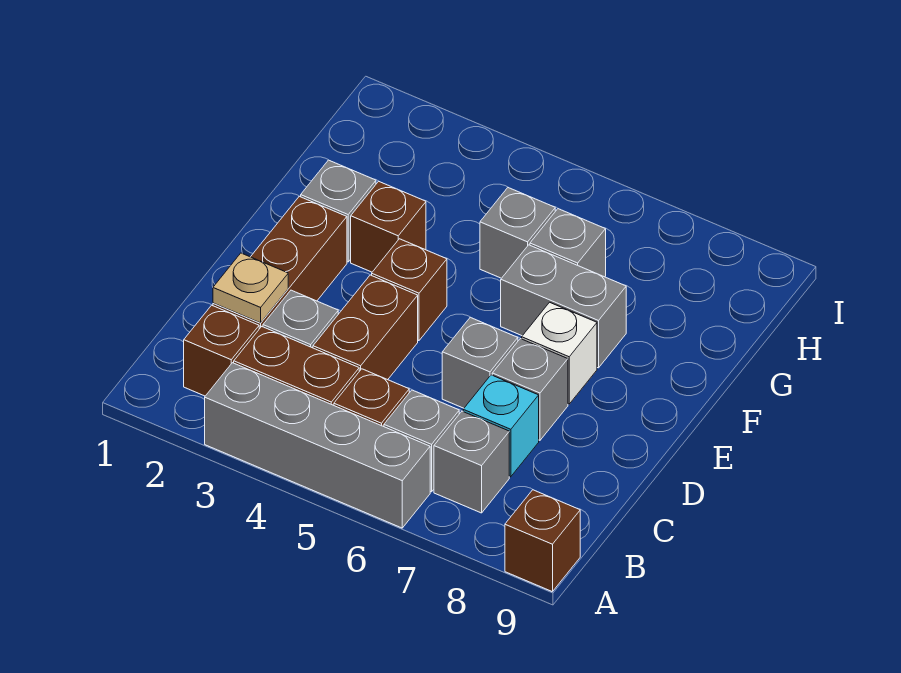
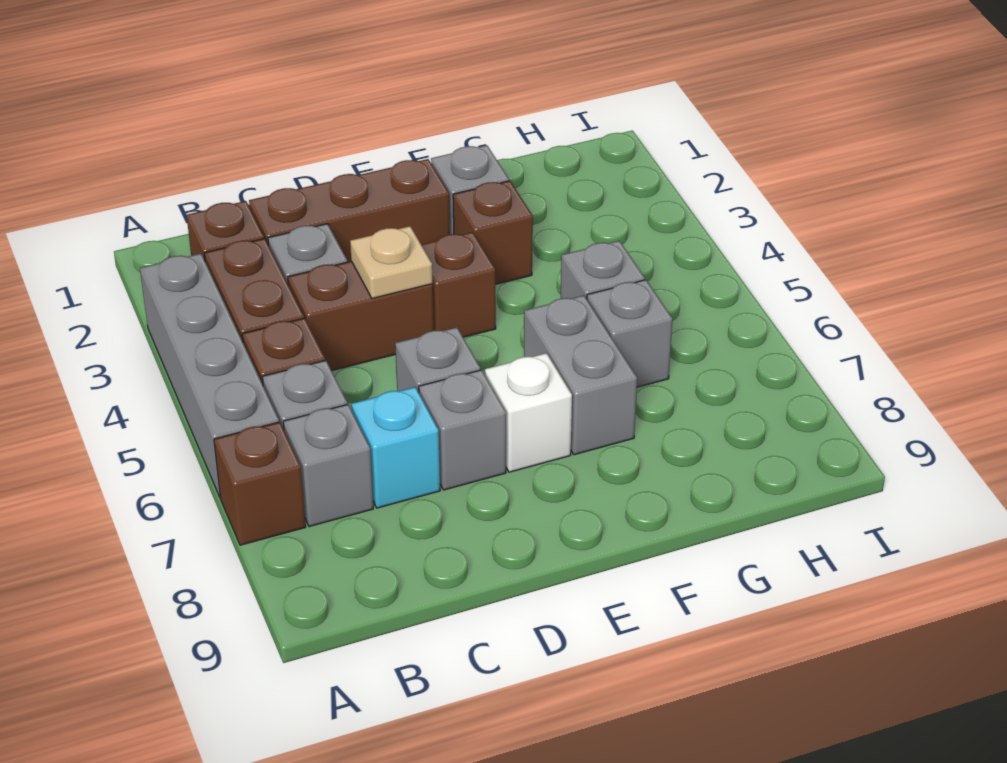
brown 1x1 brick [505,490,580,592] -> brown 1x1 brick moved to [214,422,306,545]
tan 1x1 plate [213,253,288,323] -> tan 1x1 plate moved to [350,226,433,299]

